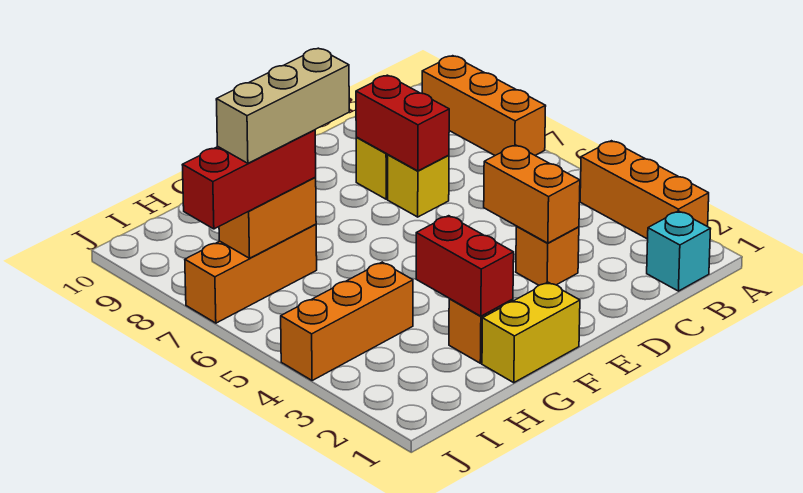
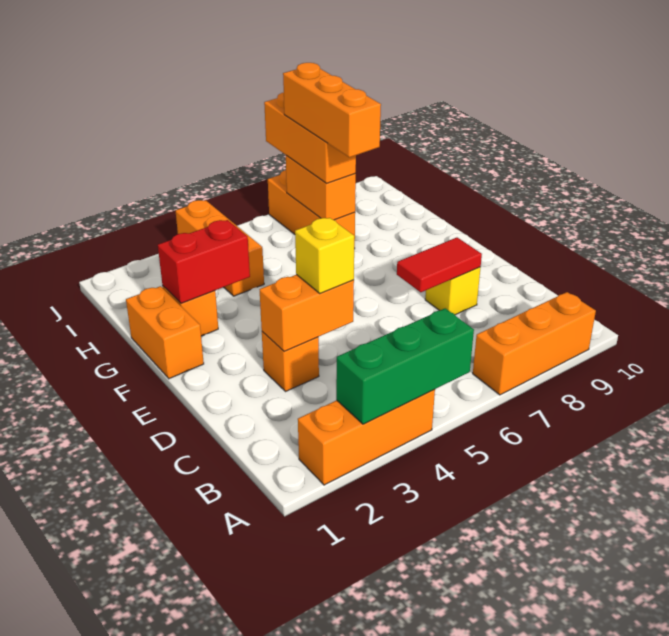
none -> green 1x3 brick [336,308,474,424]
cyan 1x1 brick [647,211,710,291] -> none
yellow 1x1 brick [388,155,449,217] -> yellow 1x1 brick moved to [295,218,354,293]
red 1x2 brick [356,75,449,171] -> red 1x2 tile [397,238,482,292]
yellow 1x2 brick [482,282,580,383] -> orange 1x2 brick [126,286,204,379]
tan 1x3 brick [216,48,349,163] -> orange 1x3 brick [283,63,381,157]
red 1x3 brick [182,130,316,229] -> orange 1x3 brick [264,93,356,184]

